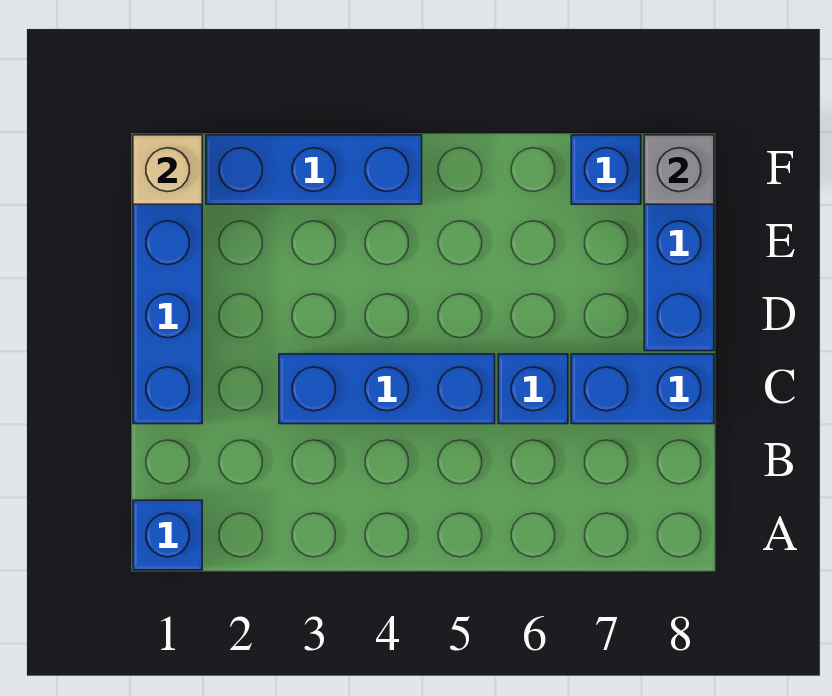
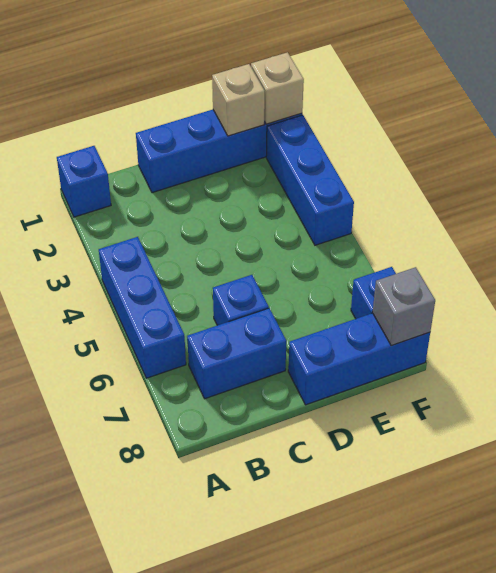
blue 1x3 brick [279,354,495,424] -> blue 1x3 brick moved to [99,237,186,378]
blue 1x2 brick [571,354,714,424] -> blue 1x2 brick turned to [187,308,286,399]
none -> tan 1x1 brick [212,64,265,136]

